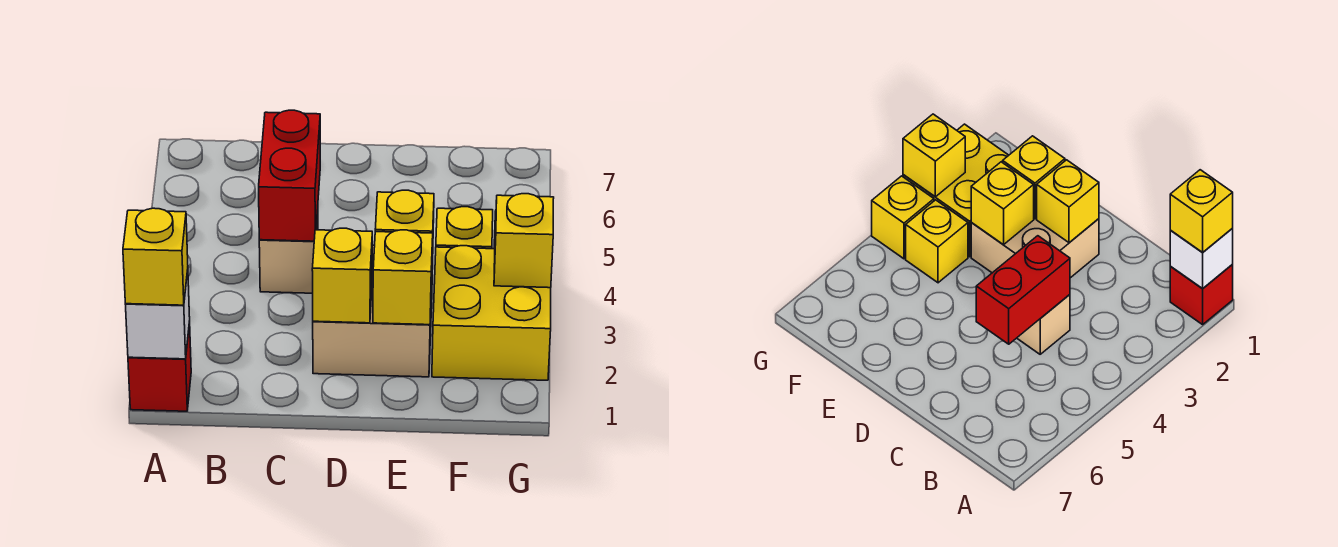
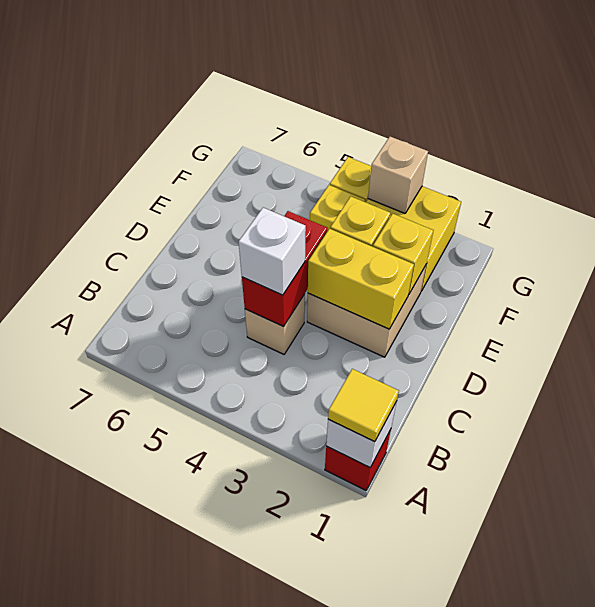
yellow 1x1 brick [123,208,188,305] -> yellow 1x1 tile [328,369,399,442]
red 1x2 brick [259,110,320,241] -> red 1x2 brick turned to [242,211,327,327]
none -> white 1x1 brick [239,208,306,295]
yellow 1x1 brick [312,228,372,323] -> yellow 1x2 brick [308,229,414,329]
yellow 1x1 brick [494,194,554,288] -> tan 1x1 brick [368,137,428,213]

